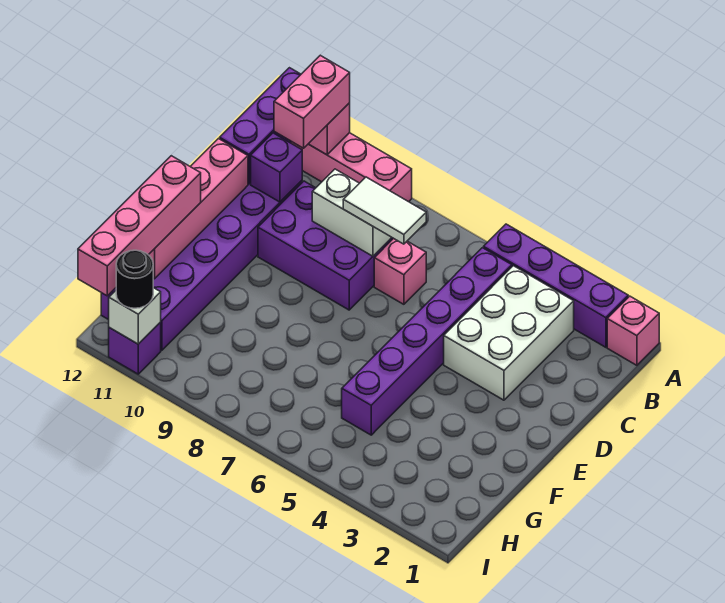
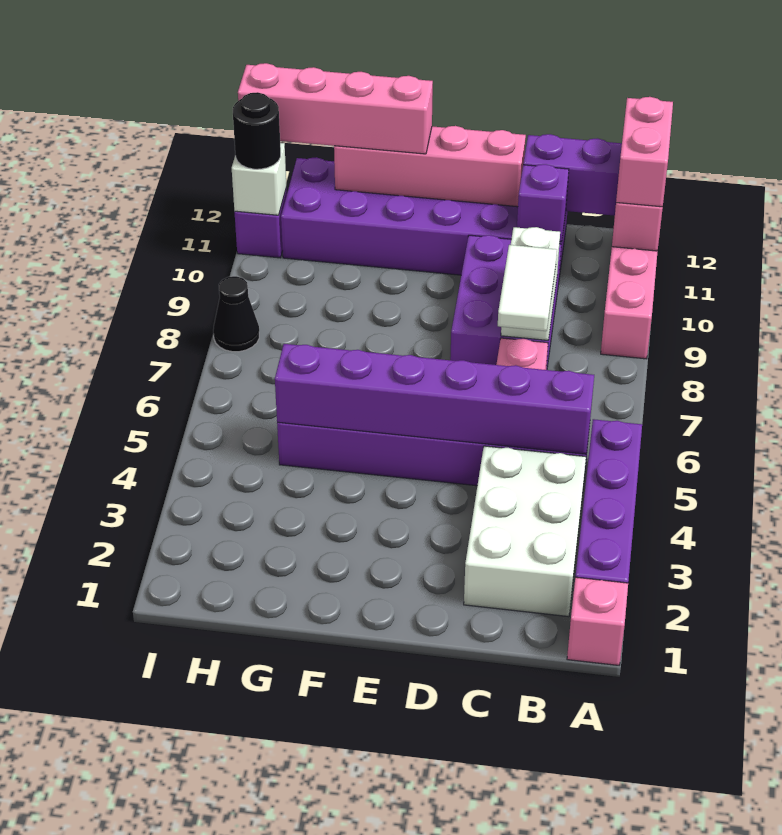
pink 1x2 brick [274,55,350,148] -> pink 1x2 brick turned to [616,97,673,207]
white 2x3 brick [444,266,574,400] -> white 2x3 brick turned to [464,446,586,617]
none -> purple 1x6 brick [275,344,594,454]
none -> black 1x1 cone [213,276,259,352]

